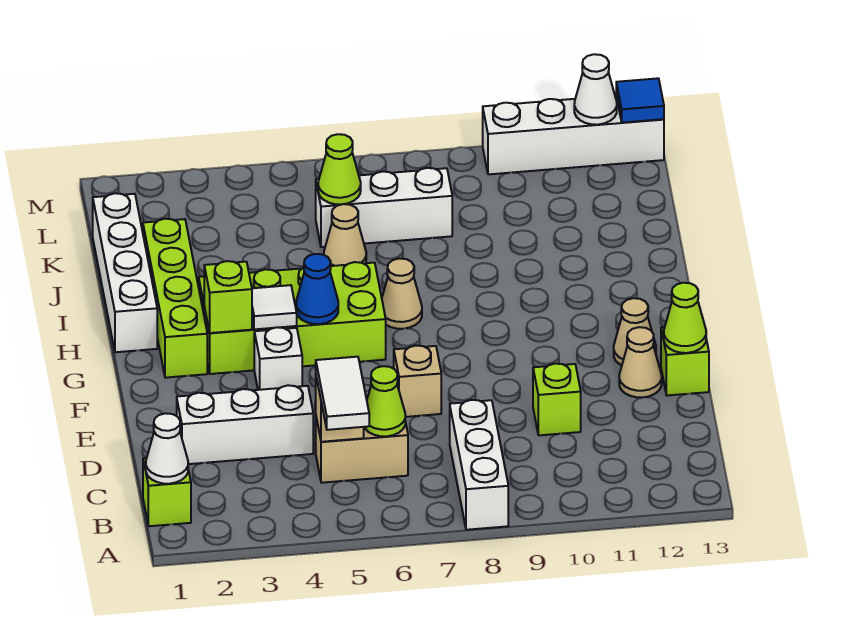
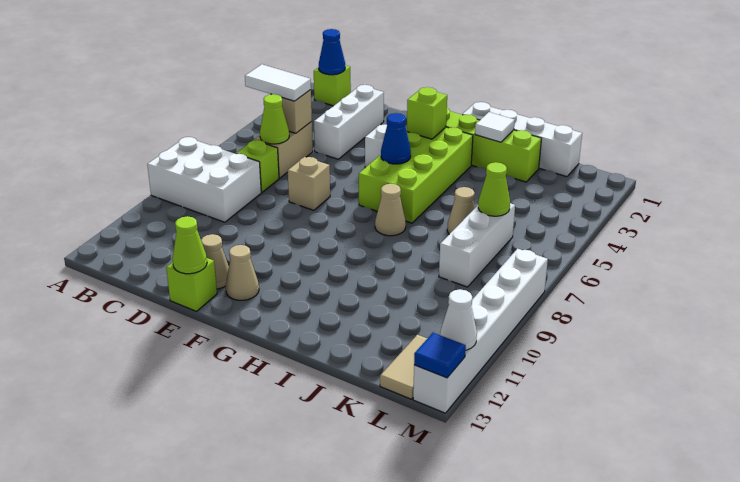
white 1x3 brick [450,400,508,530] -> white 2x3 brick [147,137,261,222]
white 1x1 cone [146,413,188,484] -> blue 1x1 cone [319,29,345,75]
lime 1x1 brick [533,364,581,435] -> lime 1x1 brick moved to [236,140,279,192]
white 1x1 tile [252,285,297,329] -> white 1x1 tile moved to [475,112,515,142]
none -> tan 1x2 tile [380,335,428,399]
white 1x4 brick [483,96,664,174] -> white 1x6 brick [413,249,548,413]

